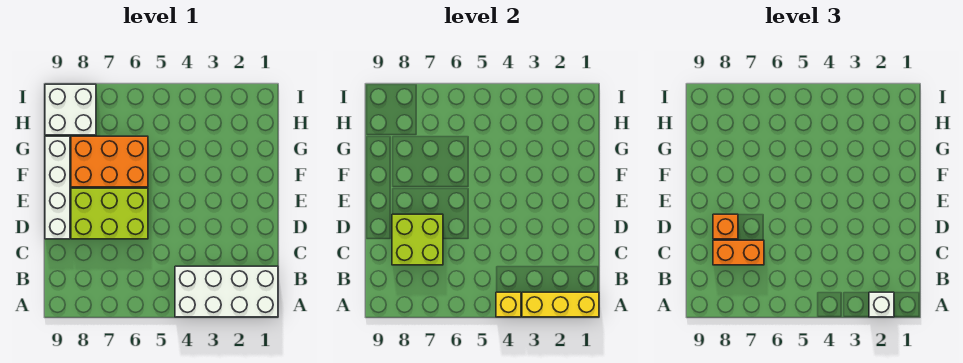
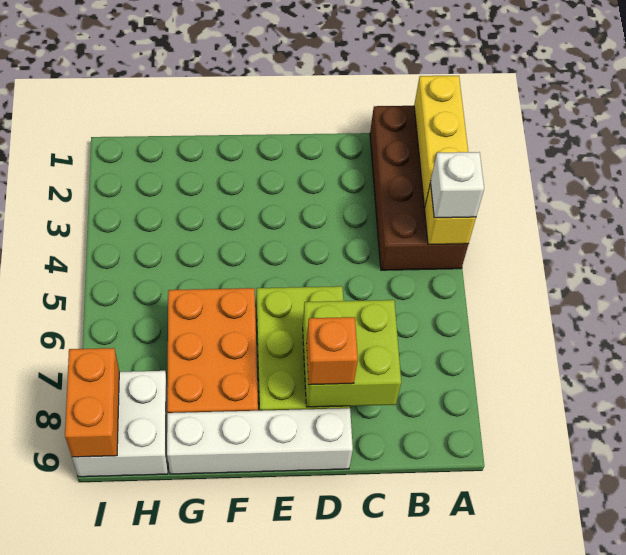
white 2x4 brick [175,266,278,317] -> brown 2x4 brick [370,106,468,270]
white 1x1 brick [869,292,894,317] -> white 1x1 brick moved to [431,152,484,218]
orange 1x2 brick [713,240,764,265] -> orange 1x2 brick moved to [65,348,119,457]

